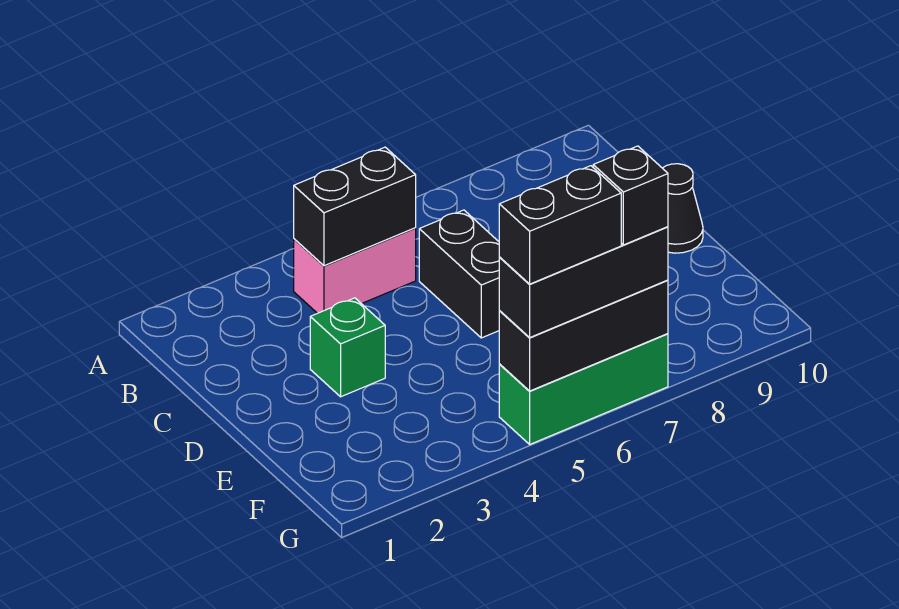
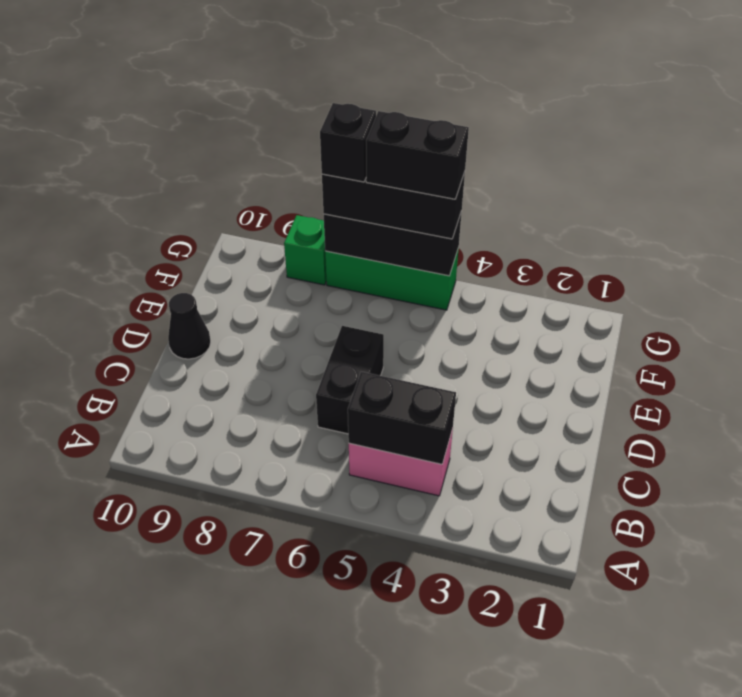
green 1x1 brick [310,298,385,397] -> green 1x1 brick moved to [284,215,326,285]

